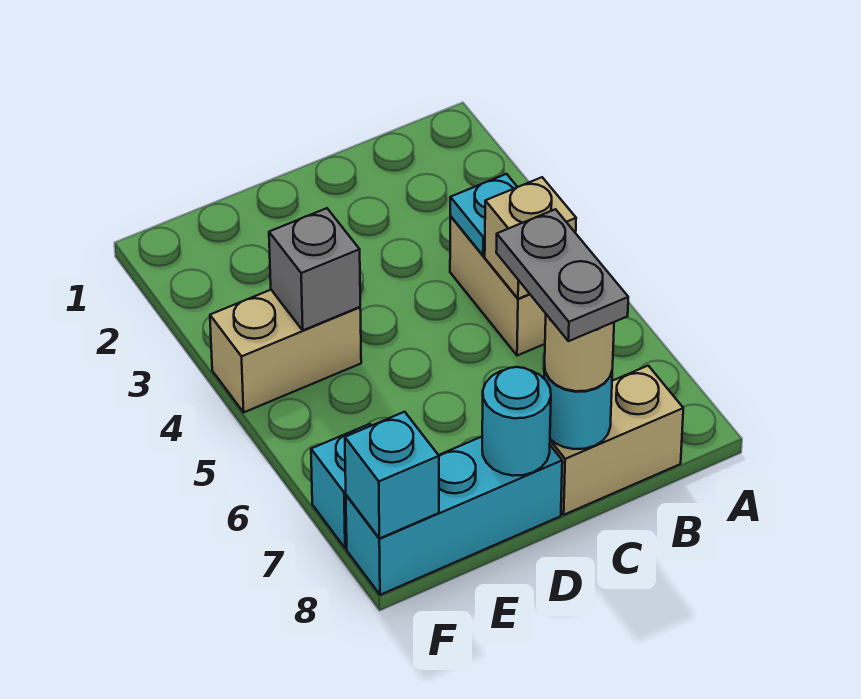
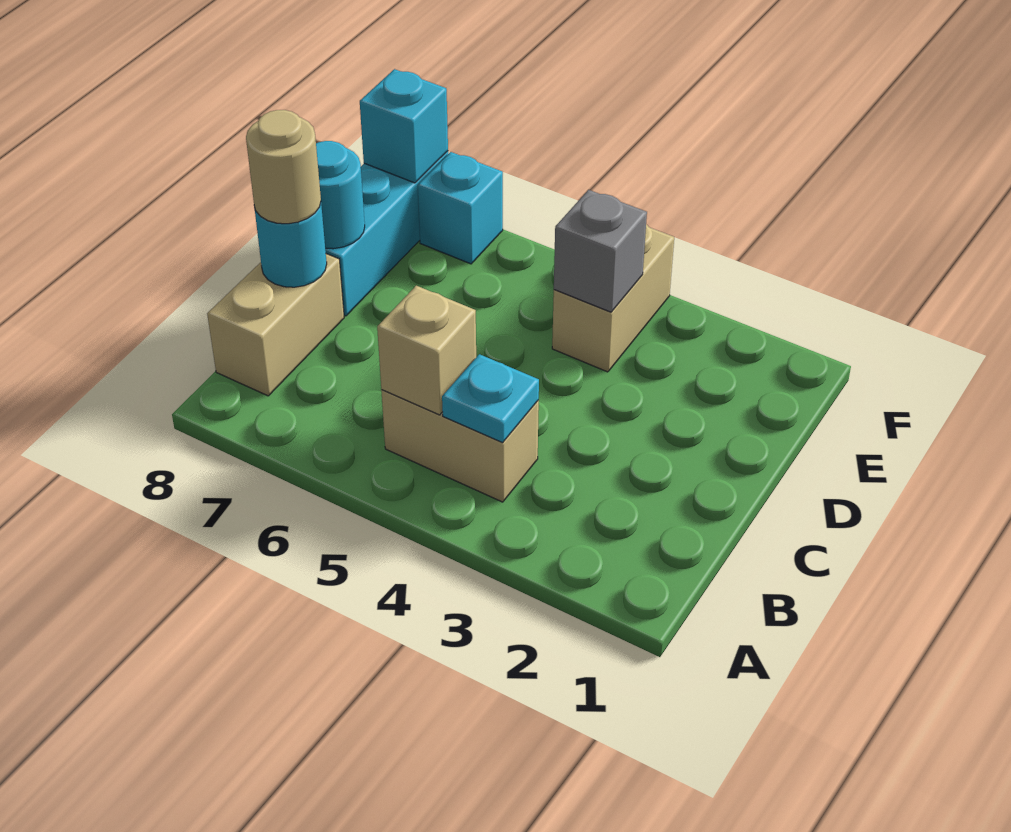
grey 1x2 plate [496,209,628,341] -> none

